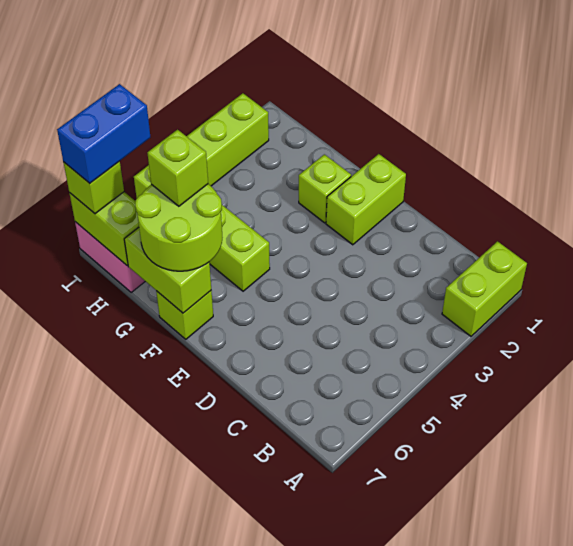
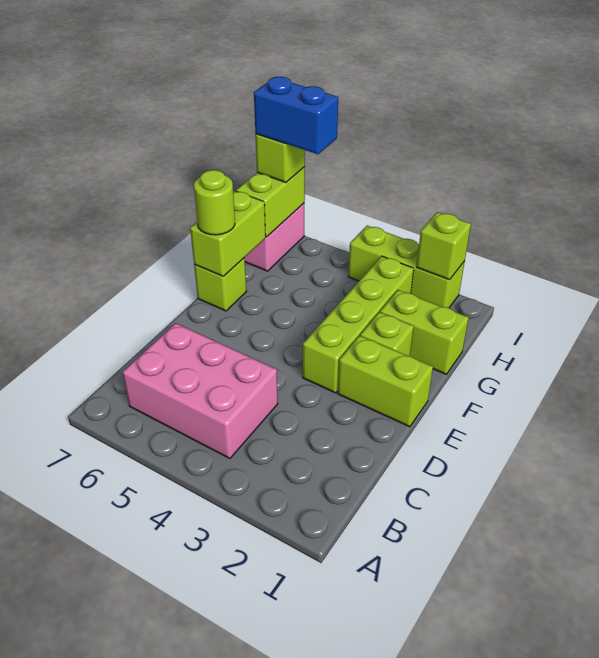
lime 1x2 brick [442,241,527,336] -> lime 1x2 brick moved to [380,290,469,374]
none -> pink 2x3 brick [123,323,278,458]
lime 1x4 brick [134,165,270,291] -> lime 1x4 brick moved to [303,256,414,393]
lime 2x2 round brick [135,184,222,271] -> lime 1x1 round brick [194,170,235,235]
lime 1x1 brick [148,130,208,206] -> lime 1x1 brick moved to [416,212,471,280]

